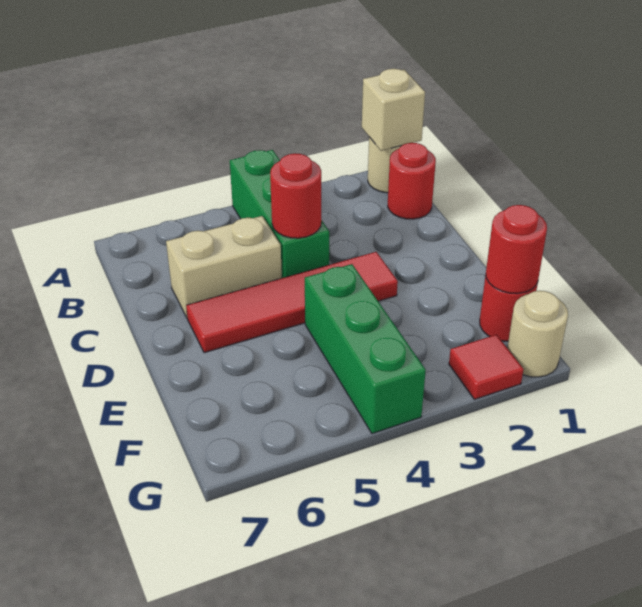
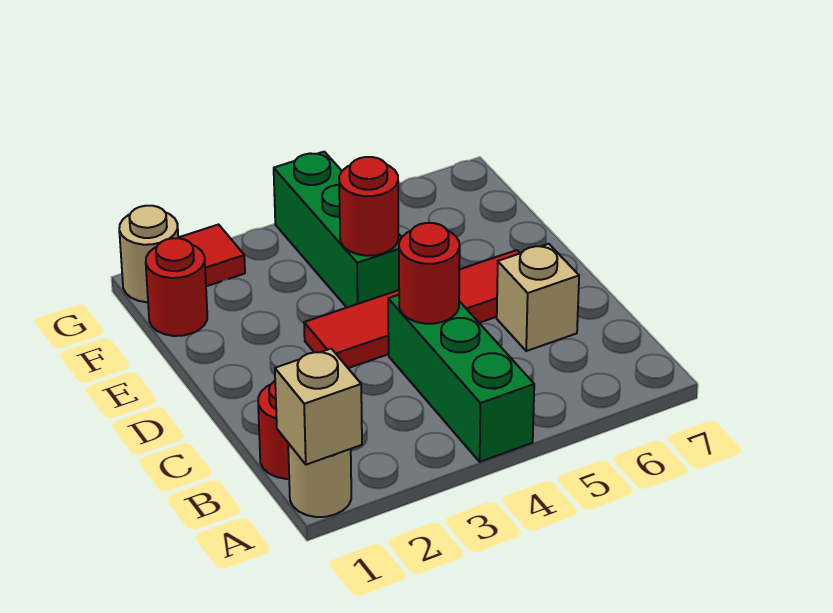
tan 1x2 brick [166,216,282,319] -> tan 1x1 brick [497,244,579,351]
red 1x1 round brick [486,205,547,294] -> red 1x1 round brick moved to [339,157,398,256]

